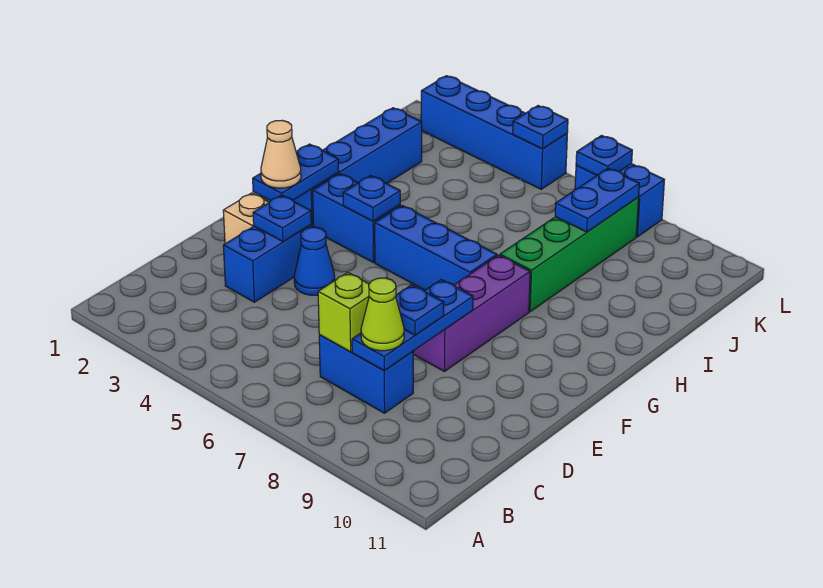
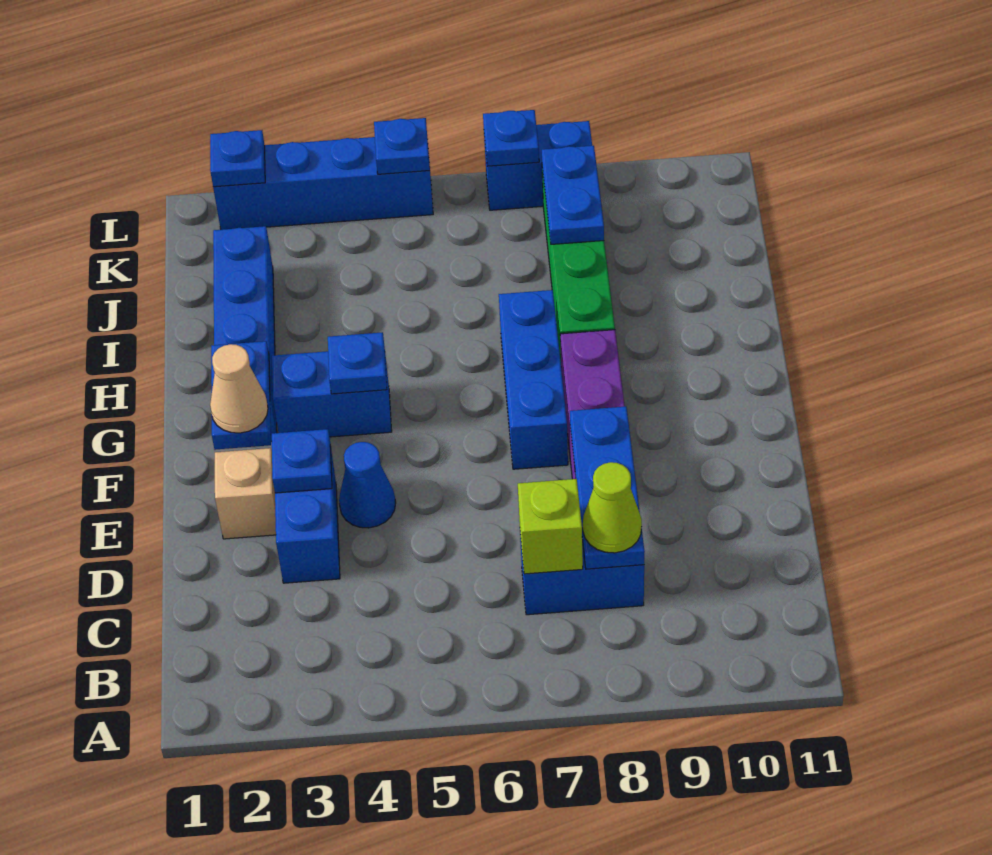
blue 1x1 plate [396,285,444,335] -> blue 1x1 plate moved to [210,130,265,187]
blue 1x3 brick [375,206,497,290] -> blue 1x3 brick turned to [499,290,568,469]

